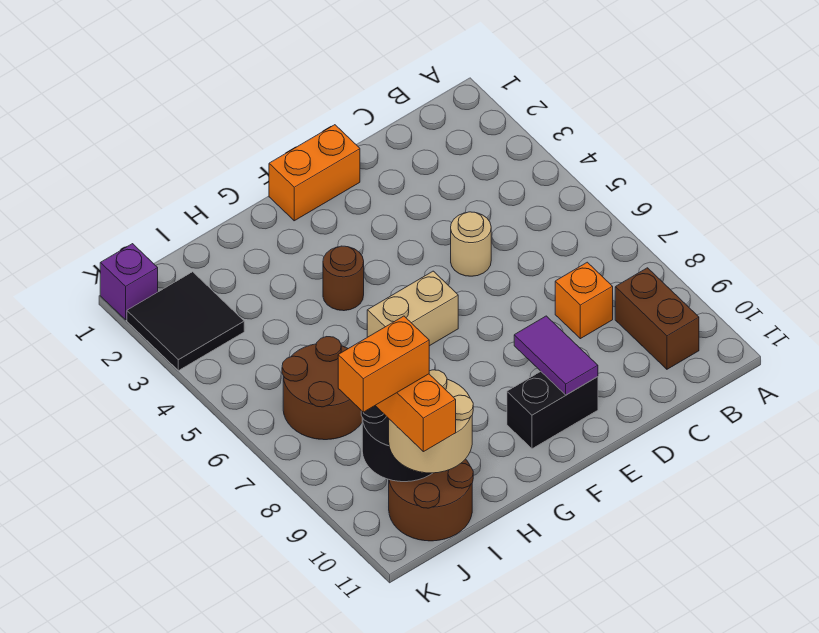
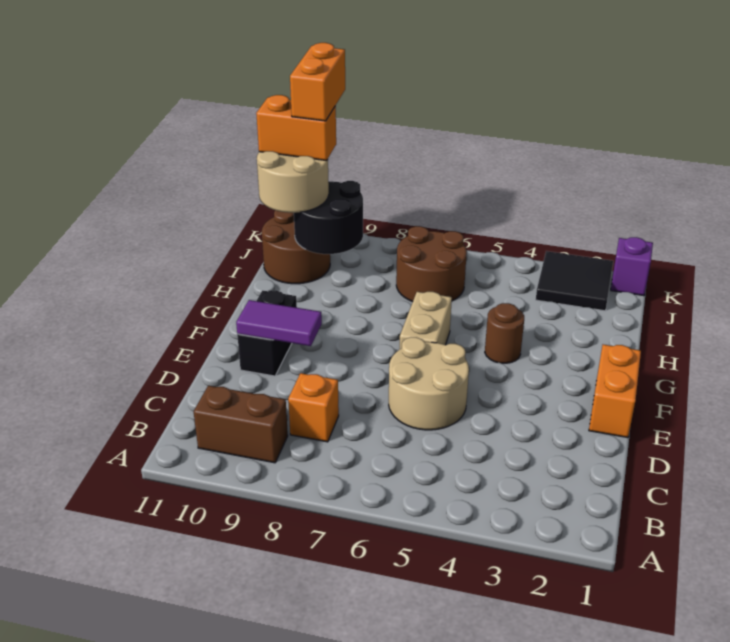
tan 1x1 round brick [451,212,491,276] -> tan 2x2 round brick [389,337,469,430]

